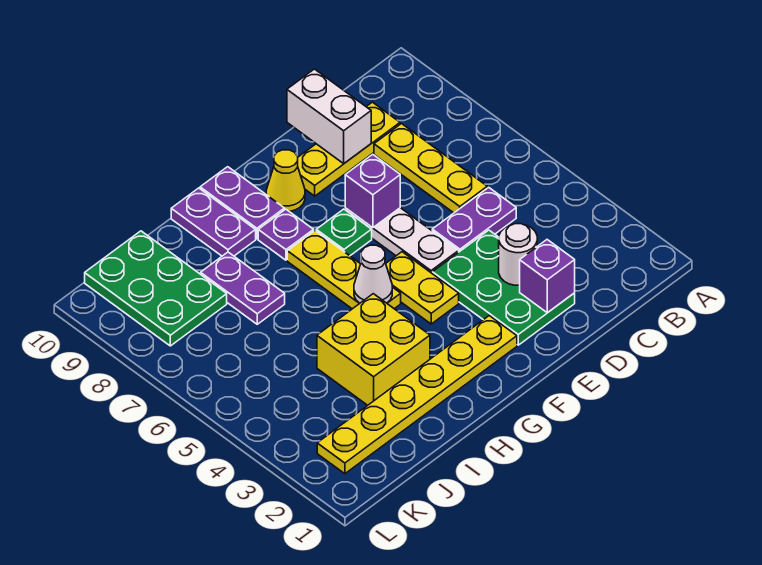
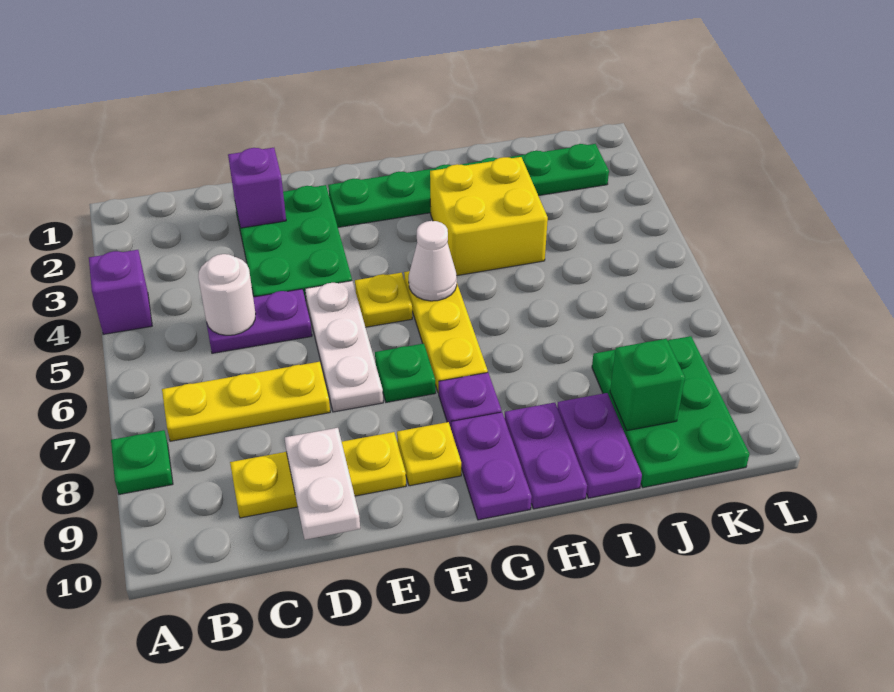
none -> green 1x1 plate [111,430,173,494]
yellow 1x3 plate [374,124,487,213] -> yellow 1x3 plate turned to [162,362,330,441]
white 1x1 round brick [499,224,537,285] -> white 1x1 round brick moved to [198,254,256,335]
white 1x2 brick [287,69,371,163] -> white 1x2 plate [285,428,360,540]
purple 1x1 brick [345,154,400,228] -> purple 1x1 brick moved to [89,250,152,334]
yellow 1x6 plate [317,316,517,474] -> green 1x6 plate [328,144,609,227]
yellow 1x2 plate [386,252,459,324] -> yellow 1x1 plate [355,273,412,327]
yellow 1x1 cone [266,150,305,212] -> yellow 1x1 plate [397,422,461,486]
purple 1x2 plate [201,252,285,324] -> purple 1x2 plate moved to [557,393,642,498]
none -> green 1x1 brick [610,339,685,431]

